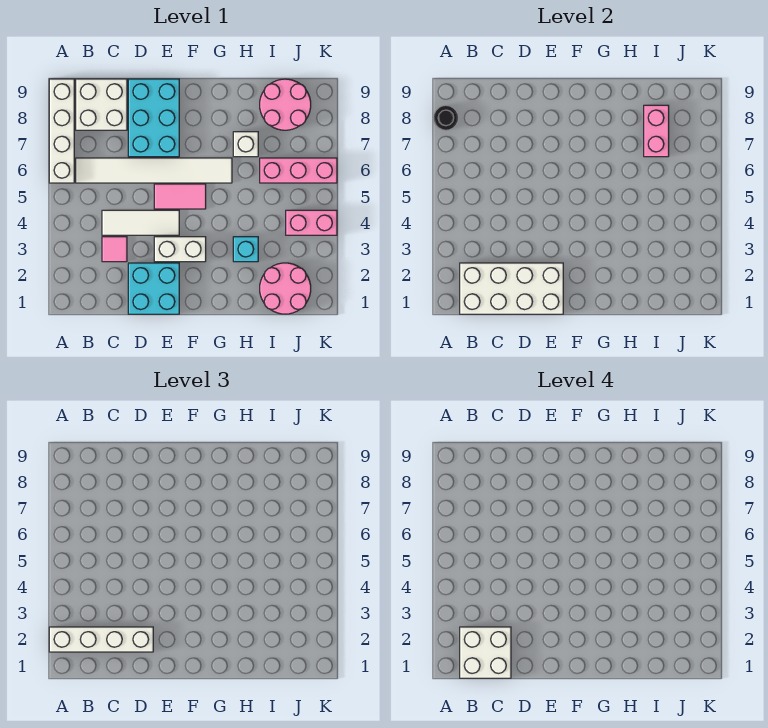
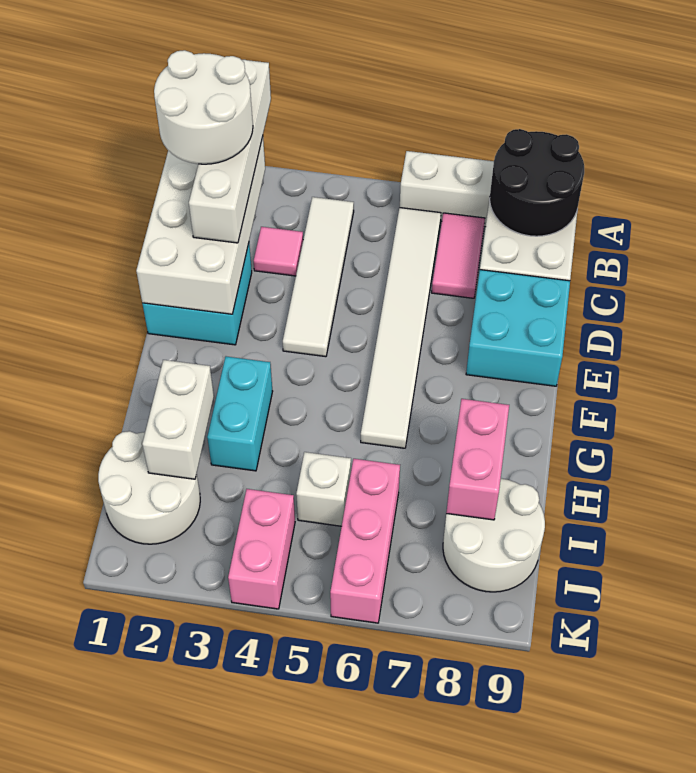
black 1x1 round brick [434,105,458,130] -> black 2x2 round brick [490,129,584,236]
white 2x2 brick [460,627,511,678] -> white 2x2 round brick [154,50,253,164]
white 1x3 tile [102,210,179,235] -> white 1x4 tile [283,197,354,357]
cyan 2x3 brick [128,79,179,157] -> cyan 2x2 brick [466,270,570,386]
white 1x2 brick [154,237,206,262] -> white 1x2 brick moved to [142,360,214,479]
pink 1x2 tile [154,184,206,209] -> pink 1x2 tile moved to [432,213,485,298]
cyan 1x1 brick [233,237,258,262] -> cyan 1x2 brick [207,356,273,471]
white 1x1 brick [233,132,258,157] -> white 1x1 brick moved to [296,452,351,526]
pink 2x2 round brick [260,263,311,314] -> white 2x2 round brick [98,431,200,544]
pink 1x2 brick [644,105,669,157] -> pink 1x2 brick turned to [446,399,509,520]
pink 2x2 round brick [260,79,311,130] -> white 2x2 round brick [443,478,545,592]

